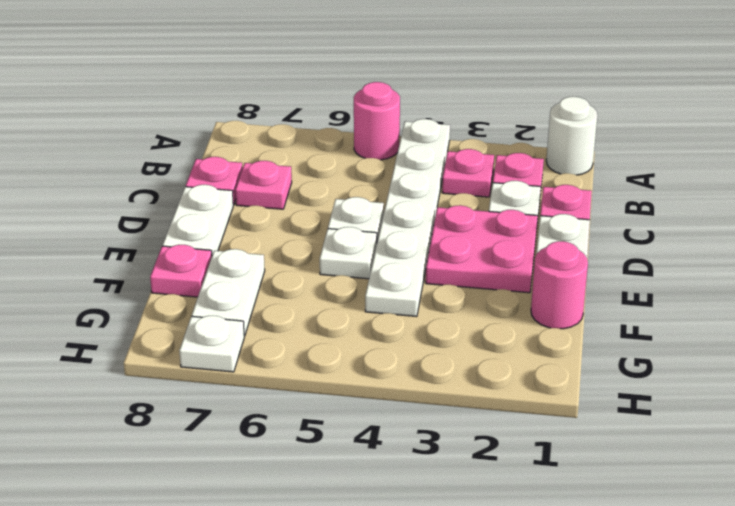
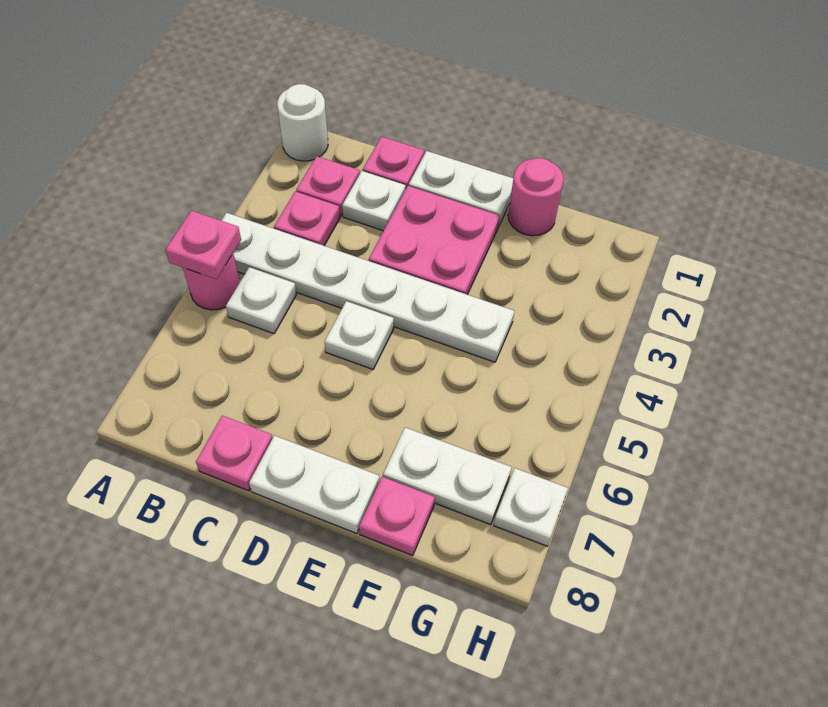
pink 1x1 plate [235,161,292,209] -> pink 1x1 plate moved to [165,211,241,279]
white 1x1 plate [320,227,377,279] -> white 1x1 plate moved to [226,267,297,334]

